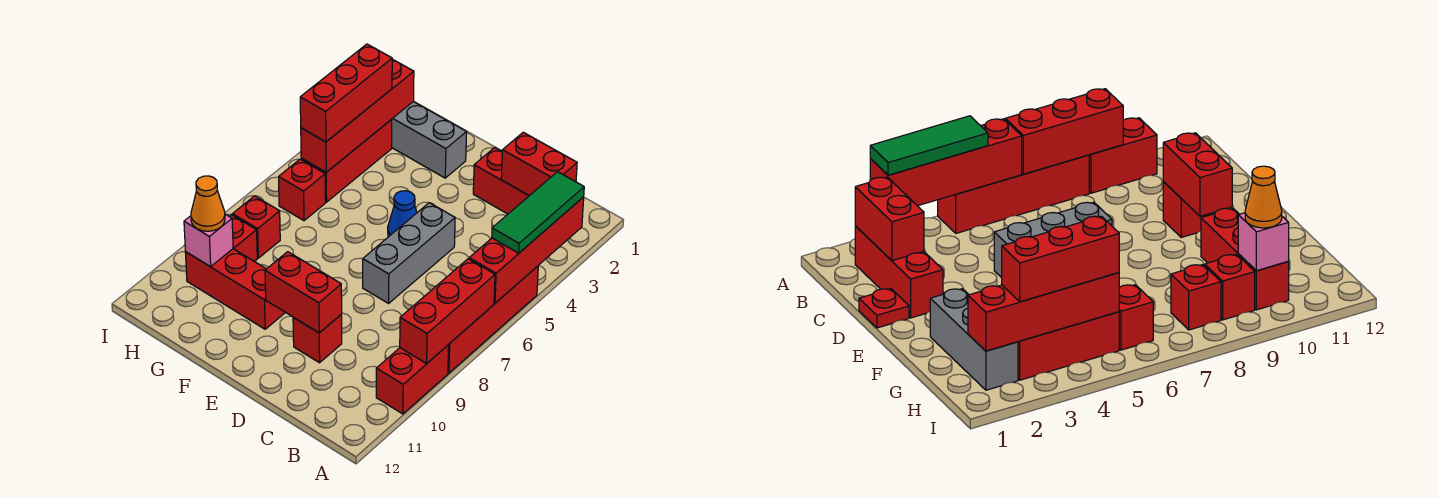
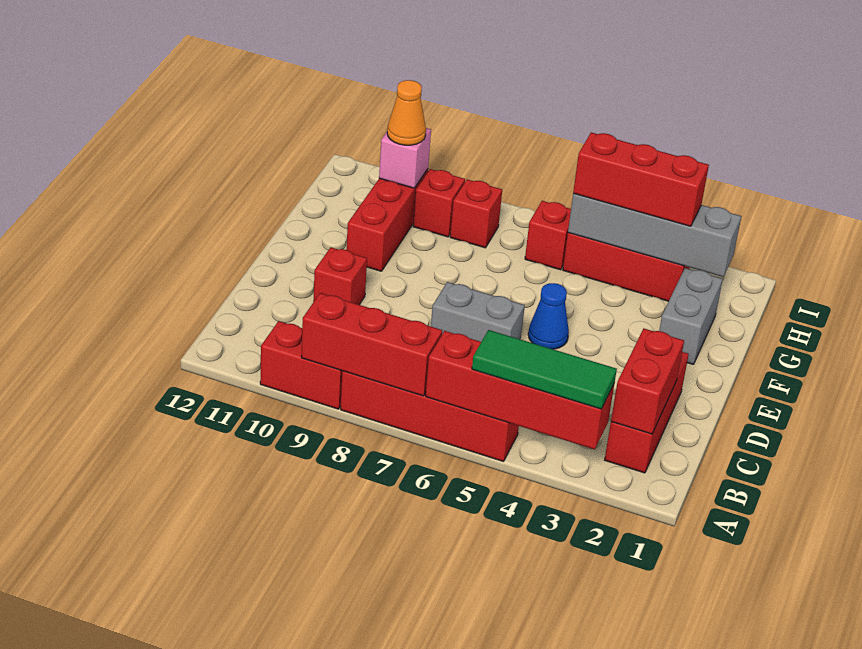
red 1x1 plate [859,289,909,328] -> none
grey 1x3 brick [363,203,455,303] -> grey 1x2 brick [431,282,525,342]
red 1x2 brick [265,252,342,333] -> none
grey 1x3 brick [391,102,467,178] -> grey 1x2 brick [659,268,723,365]
red 1x4 brick [301,59,414,172] -> grey 1x4 brick [568,194,741,277]

